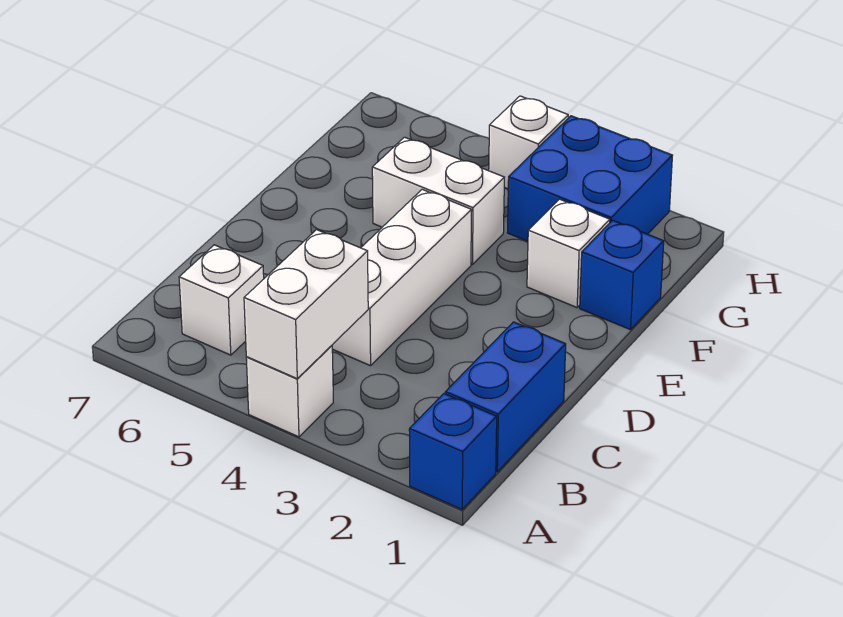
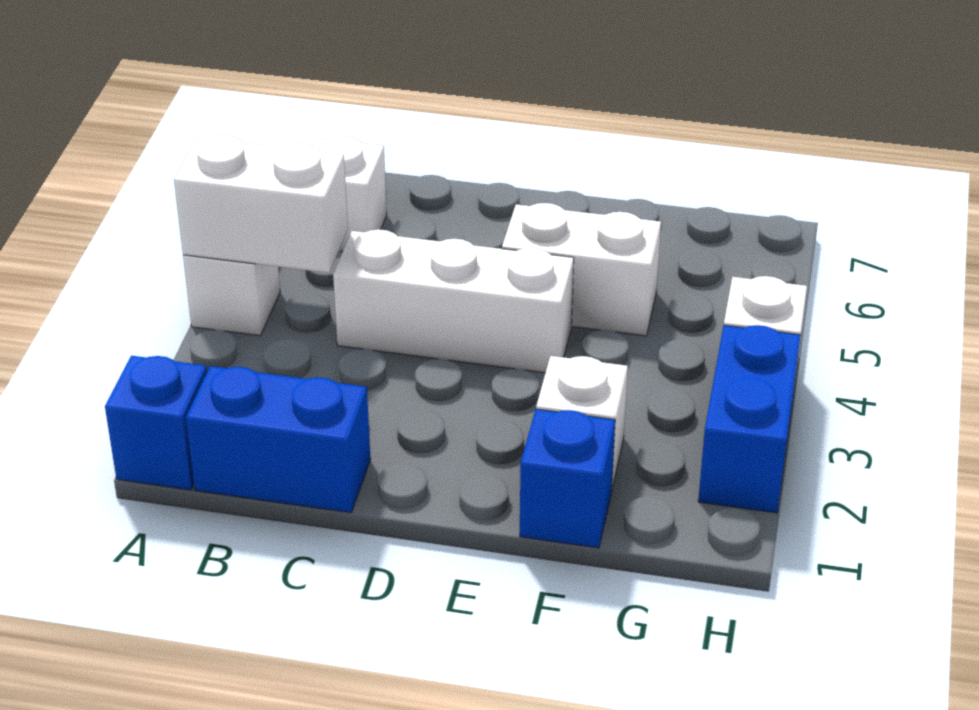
white 1x2 brick [372,137,504,264] -> white 1x2 brick turned to [502,203,661,336]
blue 2x2 brick [507,116,673,241] -> blue 1x2 brick [698,325,801,513]

